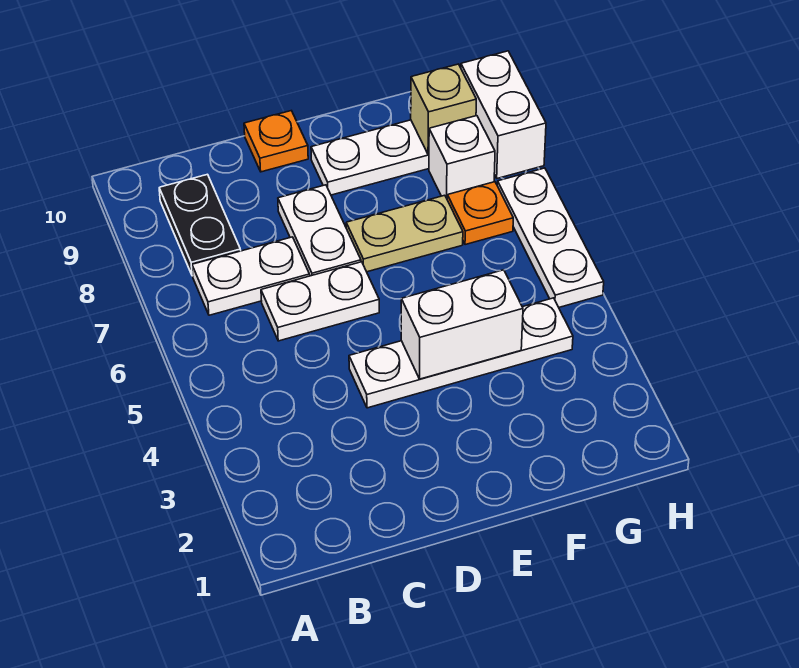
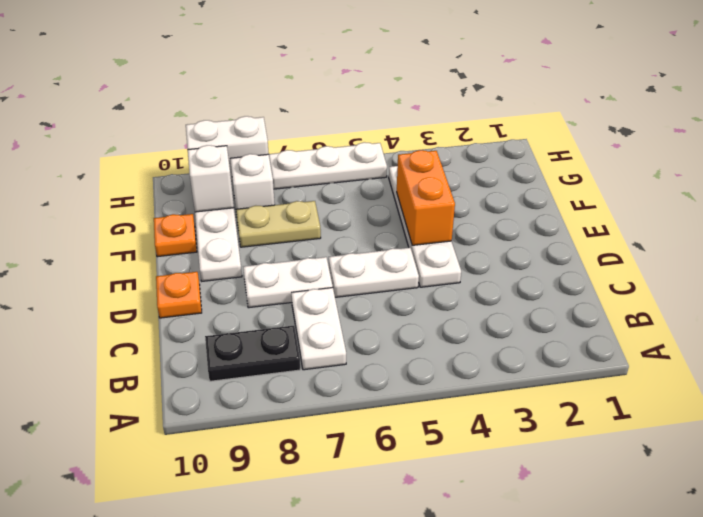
white 1x2 plate [261,262,379,341] -> white 1x2 plate turned to [329,248,419,297]
white 1x2 brick [401,270,523,379] -> orange 1x2 brick [397,150,455,245]
tan 1x2 plate [346,195,463,272] -> tan 1x2 plate turned to [236,201,321,247]
orange 1x1 plate [447,182,513,245] -> orange 1x1 plate moved to [154,214,197,257]
tan 1x1 brick [411,64,476,155] -> white 1x1 brick [188,145,234,212]

